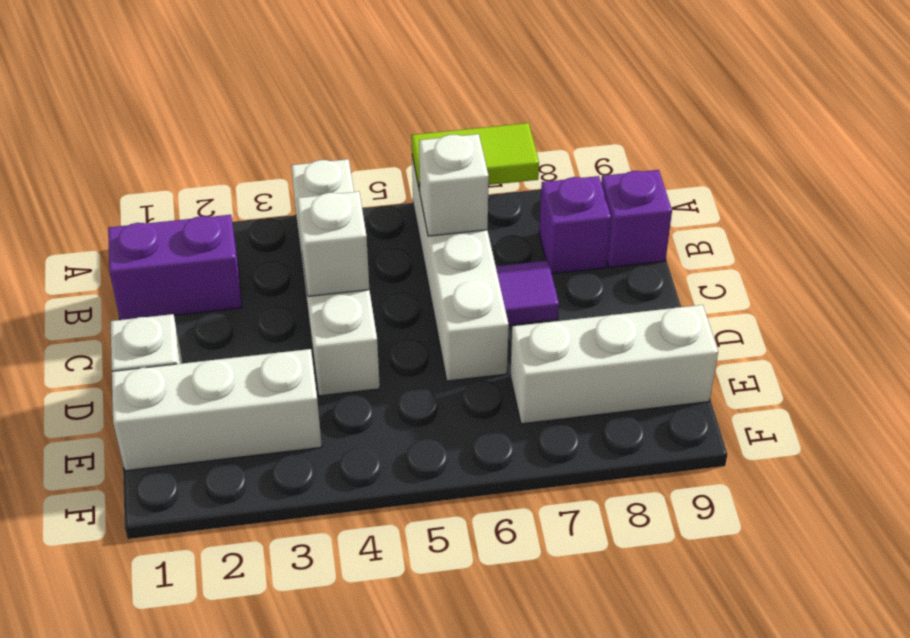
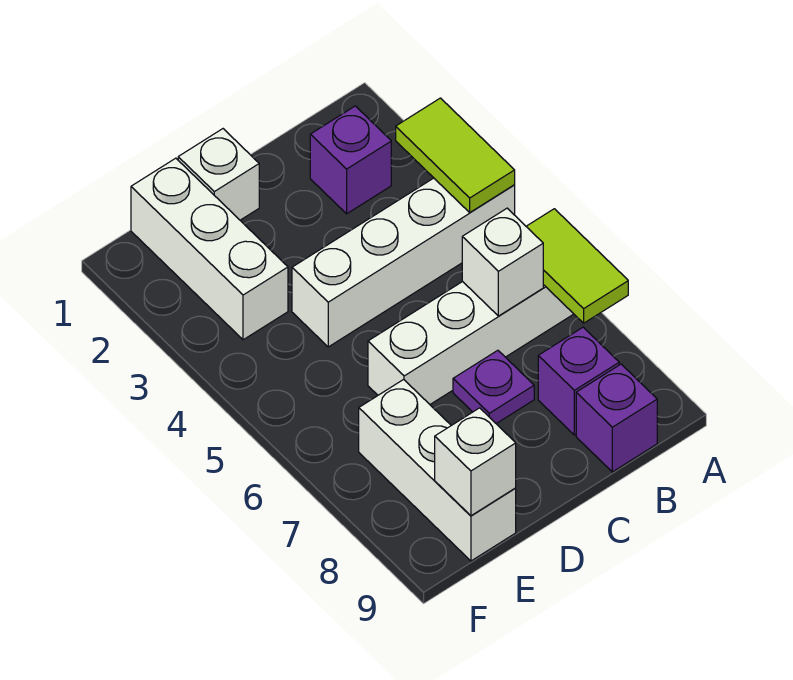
none -> lime 1x2 tile [396,98,515,212]
purple 1x2 brick [108,215,242,320] -> purple 1x1 brick [310,106,391,214]
white 1x1 brick [297,192,369,296] -> white 1x1 brick moved to [435,408,516,516]
purple 1x1 tile [496,260,559,325] -> purple 1x1 plate [453,350,534,424]

